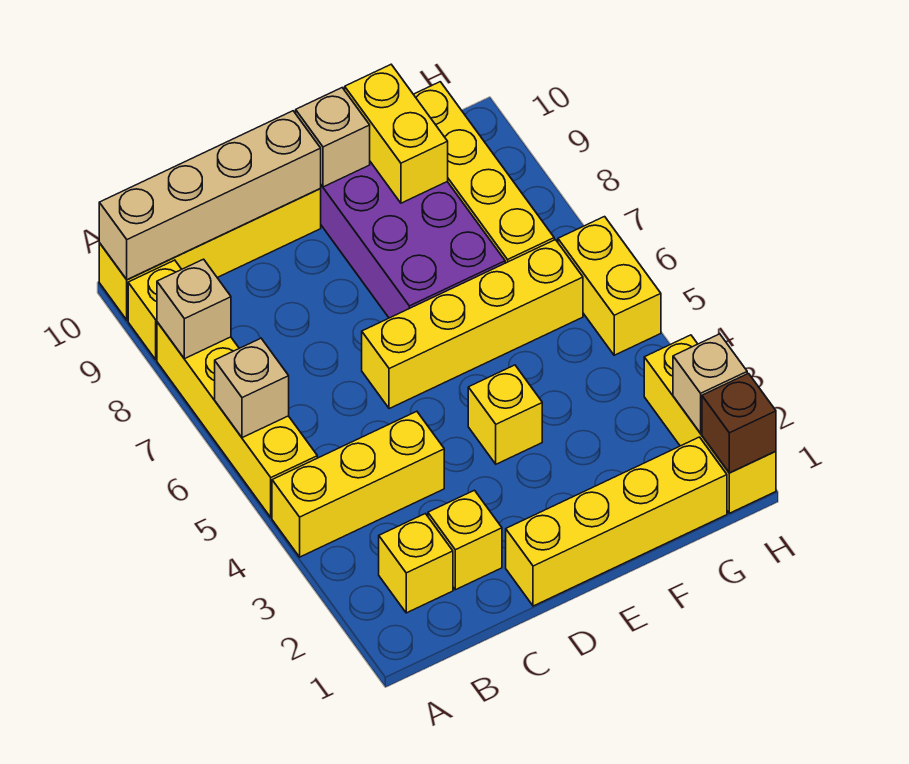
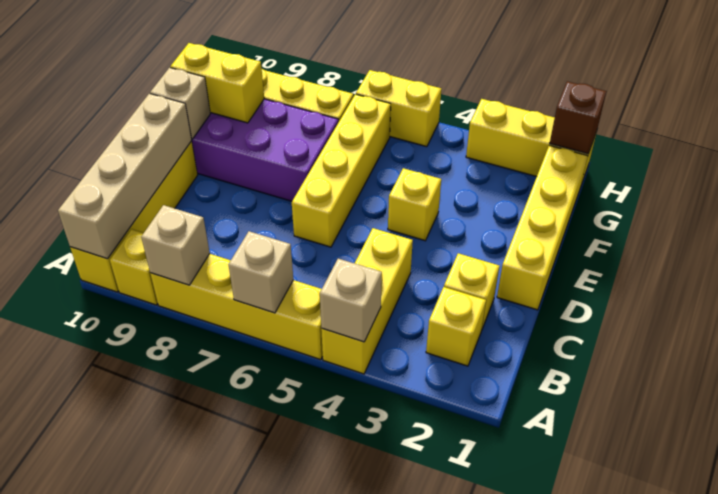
tan 1x1 brick [673,334,747,433] -> tan 1x1 brick moved to [320,259,382,342]

